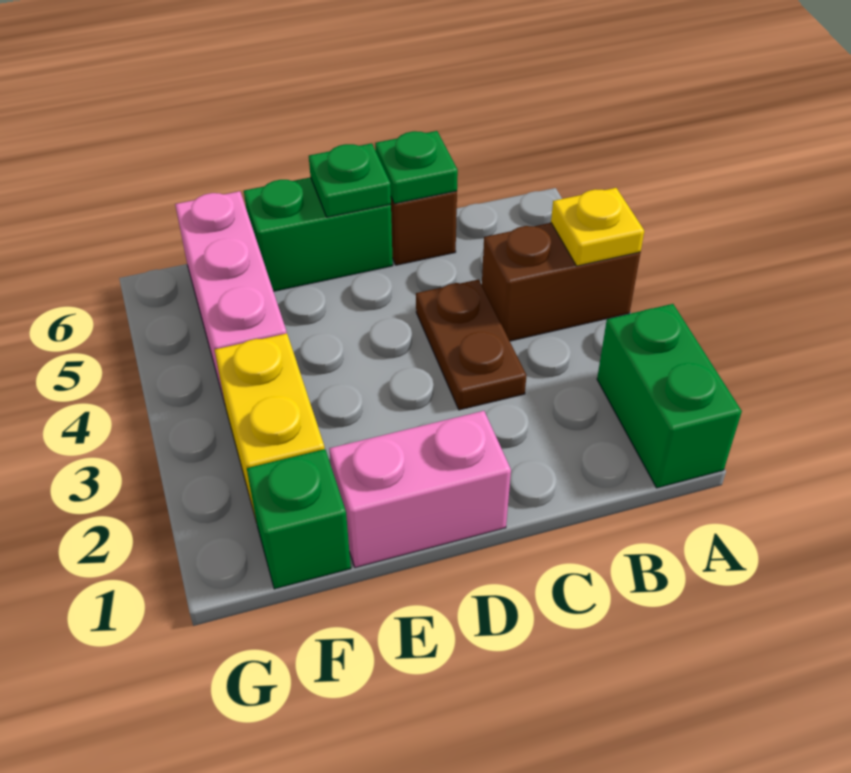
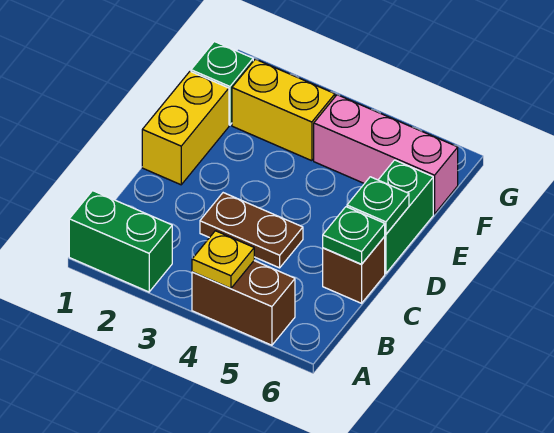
brown 1x2 brick [482,223,640,341] -> brown 1x2 brick turned to [192,261,295,345]
pink 1x2 brick [329,411,511,568] -> yellow 1x2 brick [142,71,229,185]

